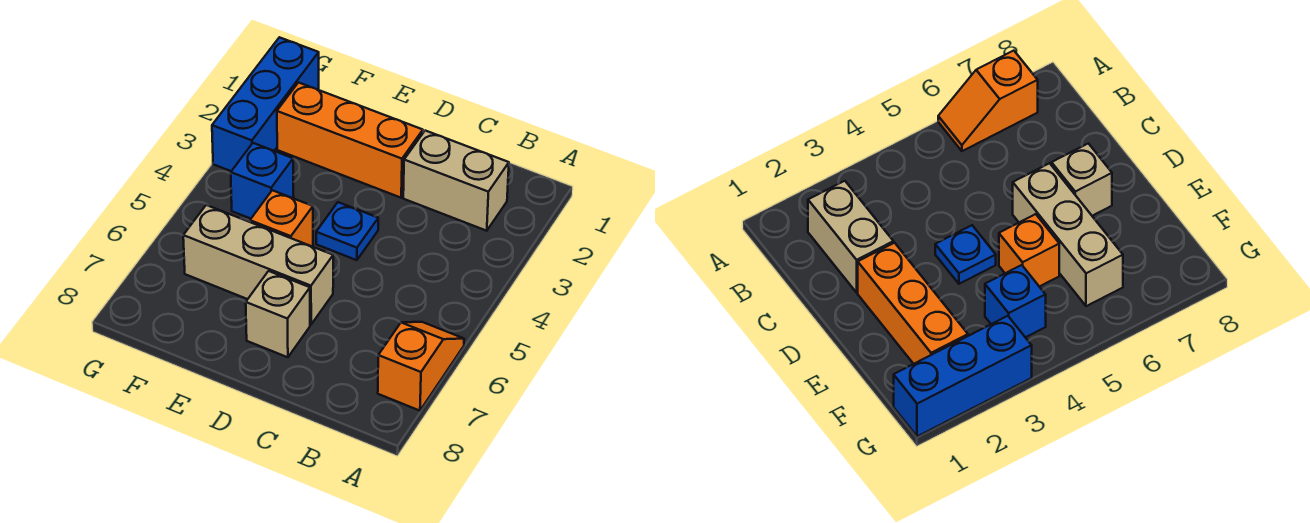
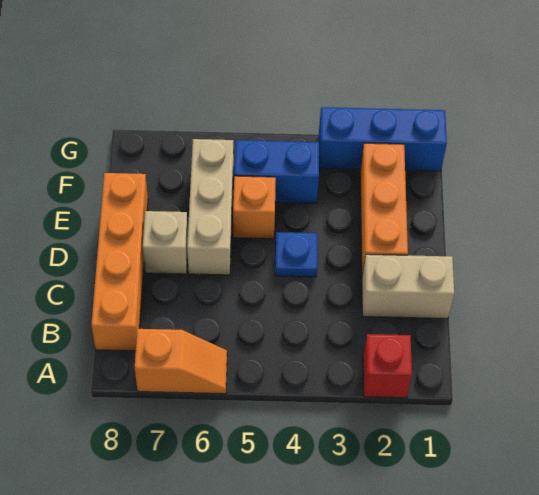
none -> red 1x1 brick [363,334,412,398]
tan 1x2 brick [403,131,509,231] -> tan 1x2 brick turned to [362,254,454,319]
none -> orange 1x4 brick [91,173,148,351]
blue 1x1 brick [231,143,294,219] -> blue 1x2 brick [234,140,319,203]

